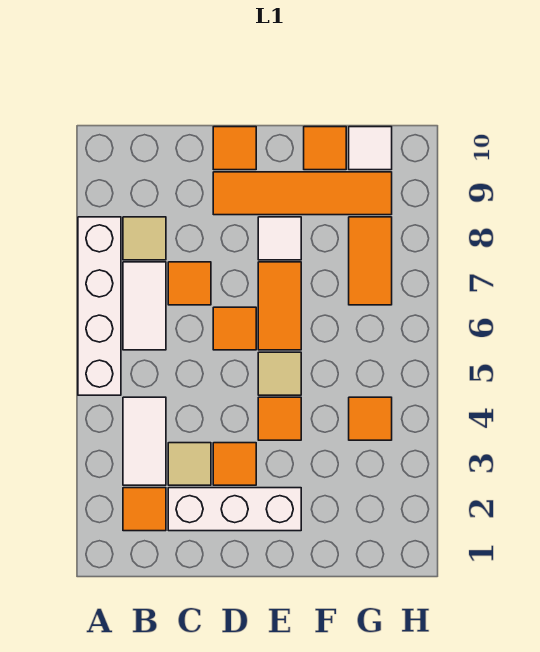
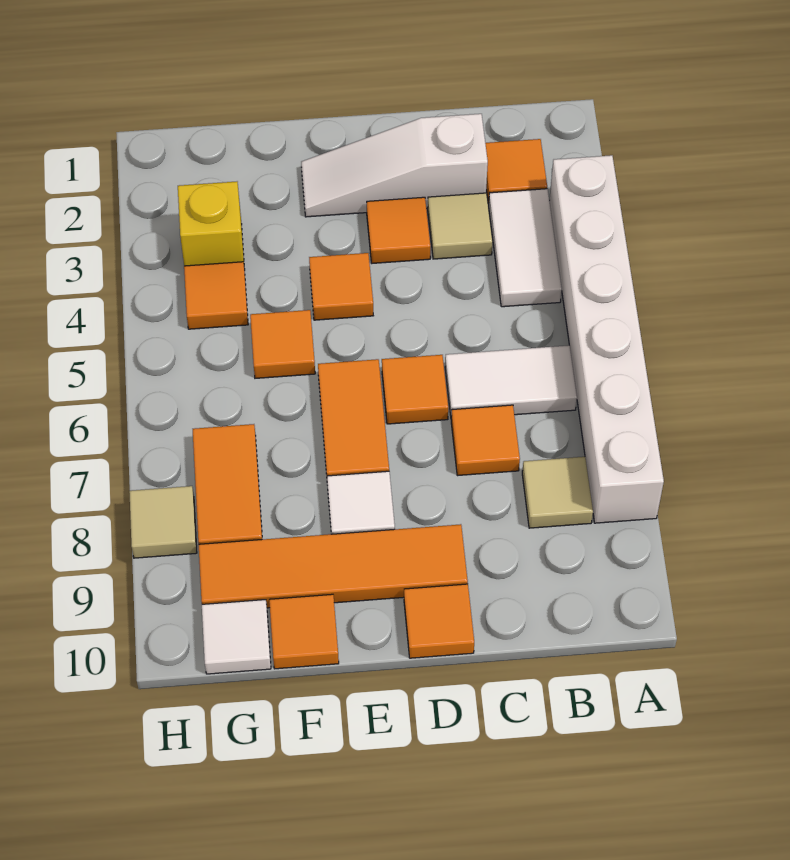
white 1x4 brick [78,217,121,395] -> white 1x6 brick [549,155,664,523]
white 1x2 tile [123,262,166,350] -> white 1x2 tile turned to [445,345,577,416]
white 1x3 brick [168,488,301,531] -> white 1x3 slope [301,114,488,217]
tan 1x1 tile [258,352,301,395] -> tan 1x1 tile moved to [129,486,197,558]
none -> orange 1x1 tile [250,310,315,378]
none -> yellow 1x1 brick [178,182,245,270]

